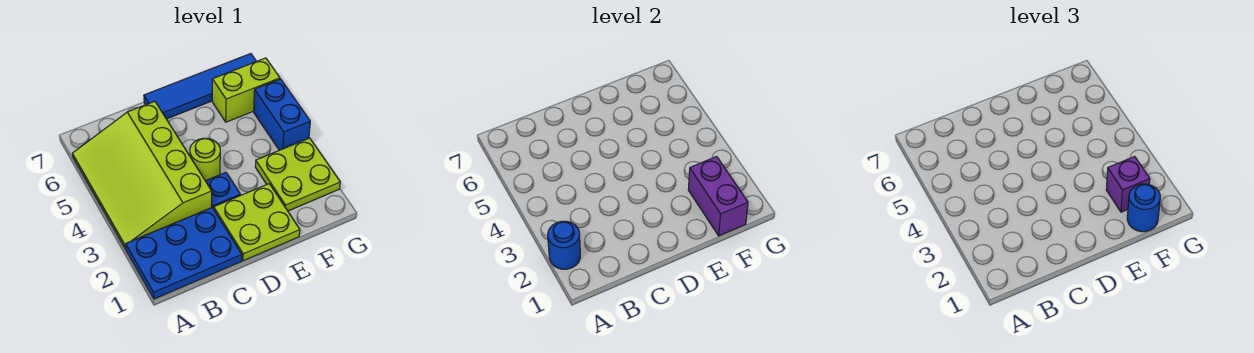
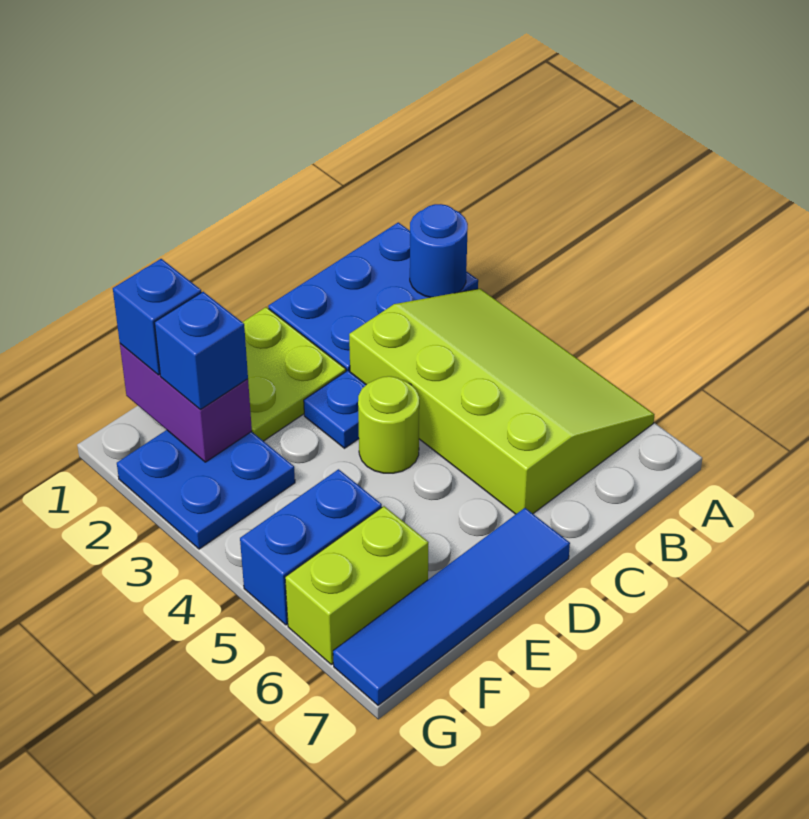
blue 1x1 round brick [1127,184,1160,232] -> blue 1x1 brick [113,259,201,375]
lime 2x2 plate [255,138,340,211] -> blue 2x2 plate [117,430,295,549]
purple 1x1 brick [1106,157,1150,212] -> blue 1x1 brick [154,292,248,410]
blue 1x2 brick [254,79,310,150] -> blue 1x2 brick turned to [240,469,382,625]

